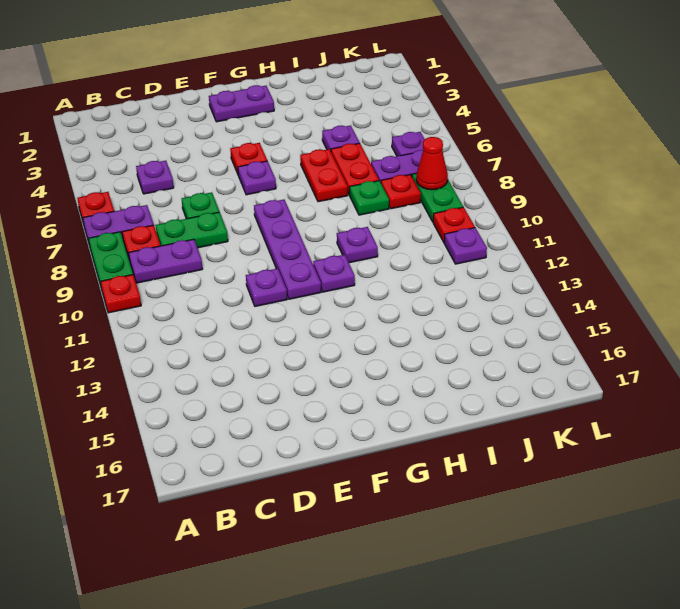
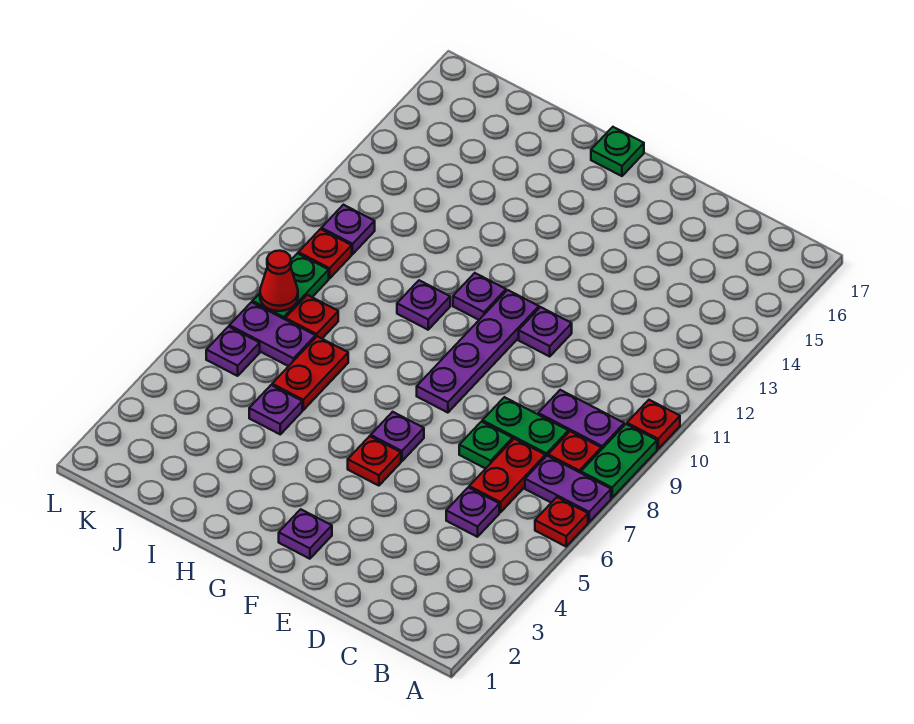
purple 1x2 plate [209,85,274,122] -> purple 1x1 plate [279,509,332,559]
red 1x2 plate [300,149,348,202] -> red 1x2 plate moved to [469,439,545,513]
green 1x1 plate [349,181,389,215] -> green 1x1 plate moved to [591,127,644,176]

